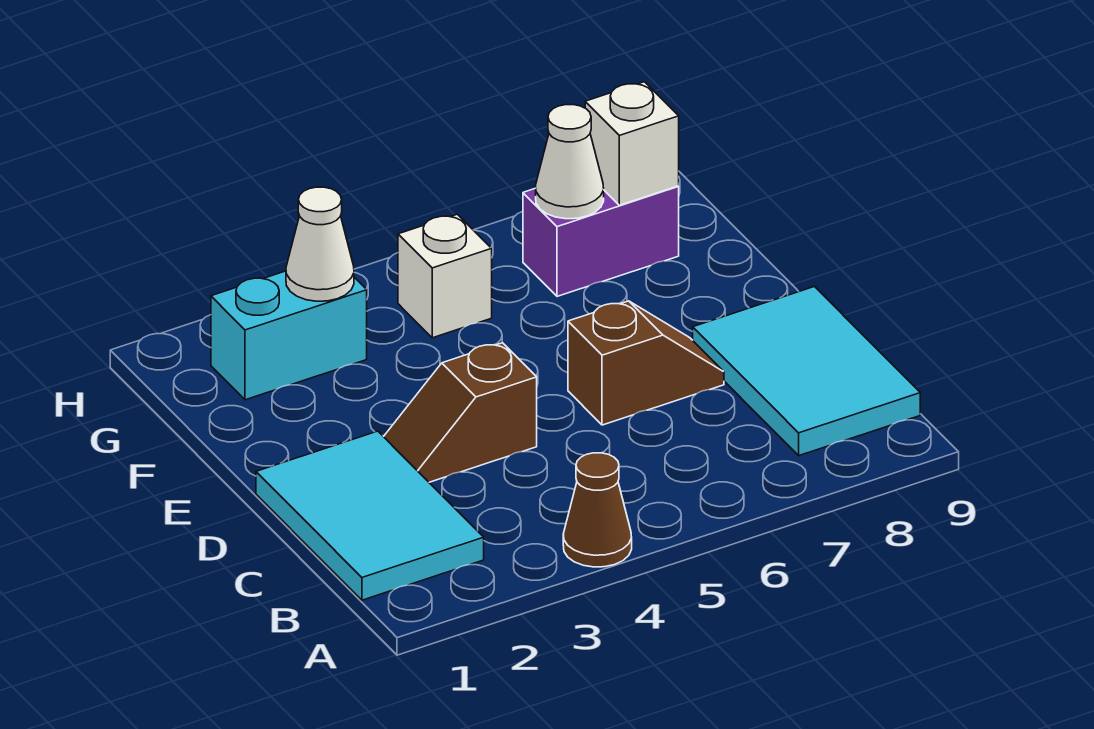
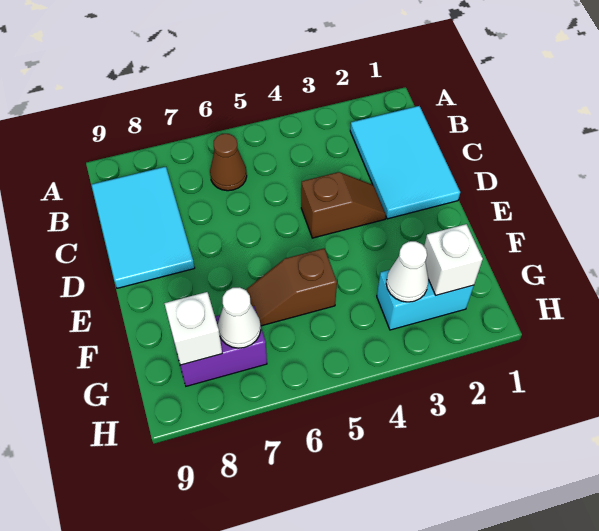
brown 1x1 cone [563,453,632,567] -> brown 1x1 cone moved to [210,134,247,191]
brown 1x2 slope [568,301,724,425] -> brown 1x2 slope moved to [247,249,337,326]
white 1x1 brick [398,214,492,338] -> white 1x1 brick moved to [424,224,483,295]

